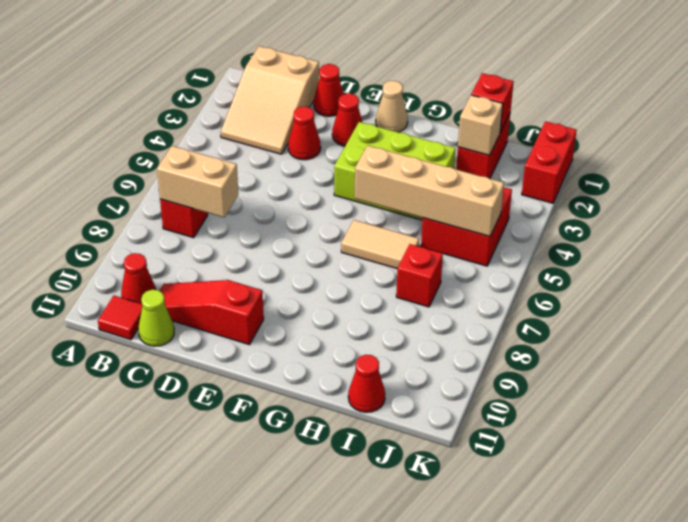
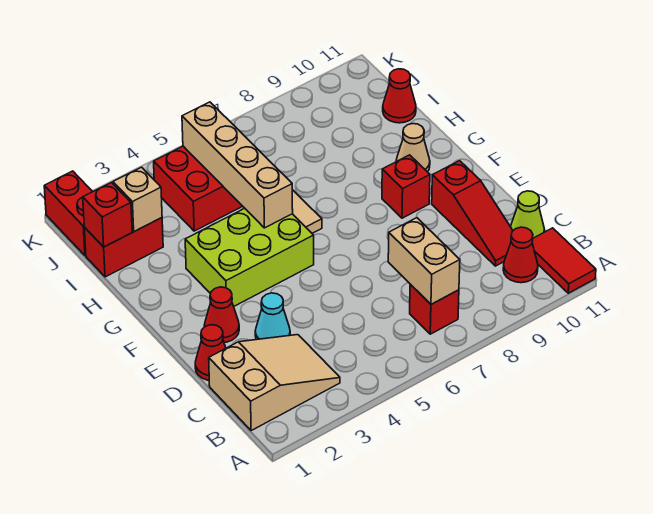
red 1x1 tile [98,296,143,340] -> red 1x2 tile [532,228,596,293]
red 1x1 cone [288,107,321,160] -> cyan 1x1 cone [255,293,290,340]
tan 1x1 cone [376,81,408,132] -> tan 1x1 cone moved to [396,124,430,172]
lime 2x3 brick [334,122,456,220] -> lime 2x3 brick turned to [185,208,314,306]
red 1x1 brick [396,244,443,307] -> red 1x1 brick moved to [382,155,430,218]
red 1x2 brick [522,121,577,203] -> red 1x2 brick turned to [44,171,93,256]

